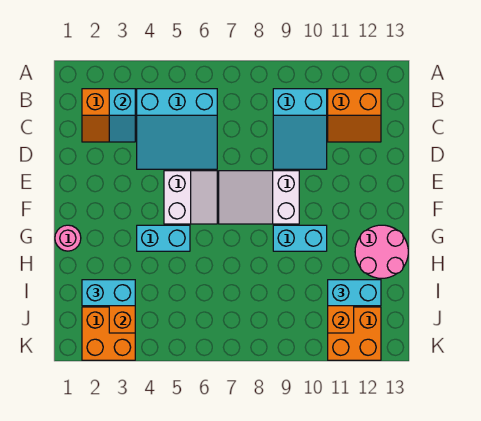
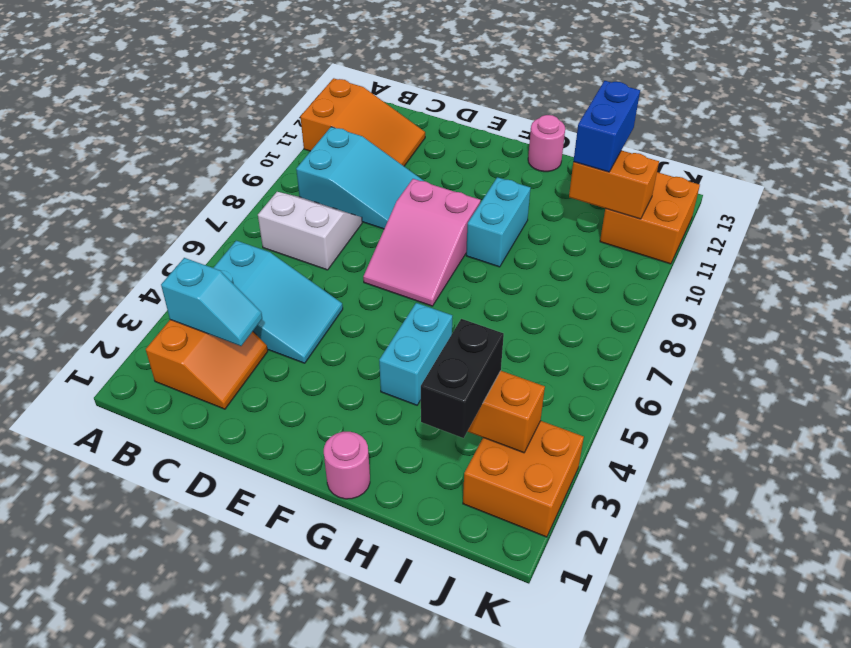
cyan 3x3 slope [137,89,217,169] -> cyan 2x3 slope [214,241,343,363]
orange 2x2 slope [328,89,381,142] -> orange 2x3 slope [300,78,425,166]
white 2x2 slope [164,171,217,224] -> white 2x2 slope moved to [258,192,362,270]
white 2x3 slope [219,171,299,224] -> pink 2x3 slope [363,179,481,306]
pink 2x2 round brick [355,225,408,278] -> pink 1x1 round brick [528,115,565,172]
cyan 1x2 brick [82,280,135,306] -> black 1x2 brick [421,319,504,438]
cyan 1x2 brick [328,280,381,306] -> blue 1x2 brick [573,81,640,172]

